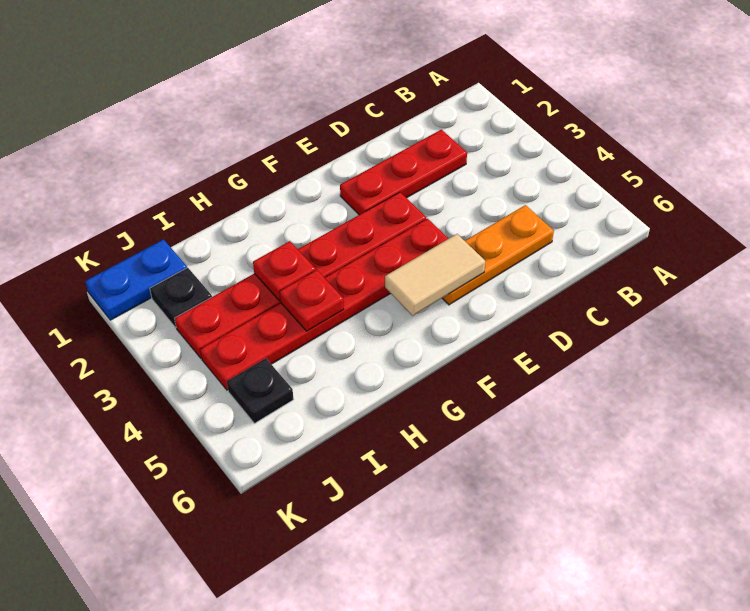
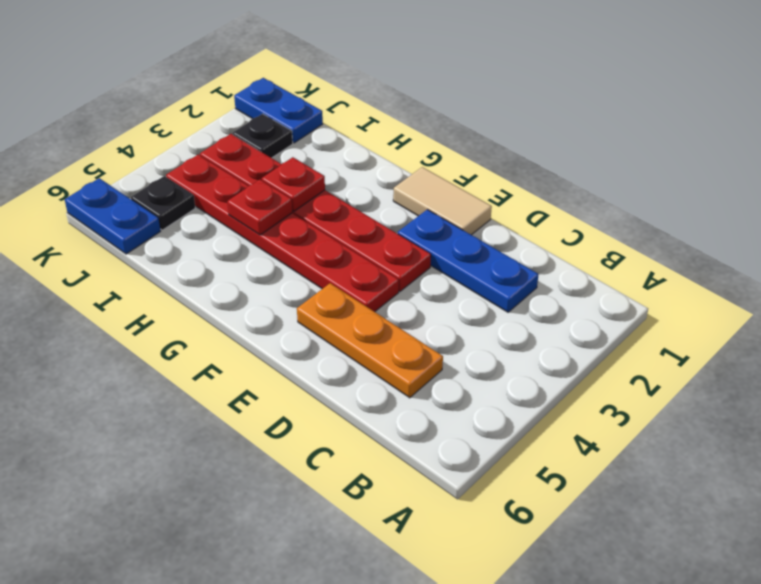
red 1x3 plate [340,130,467,215] -> blue 1x3 plate [398,209,539,312]
tan 1x2 tile [385,234,485,316] -> tan 1x2 tile moved to [393,167,492,235]
none -> blue 1x2 plate [65,178,160,254]

